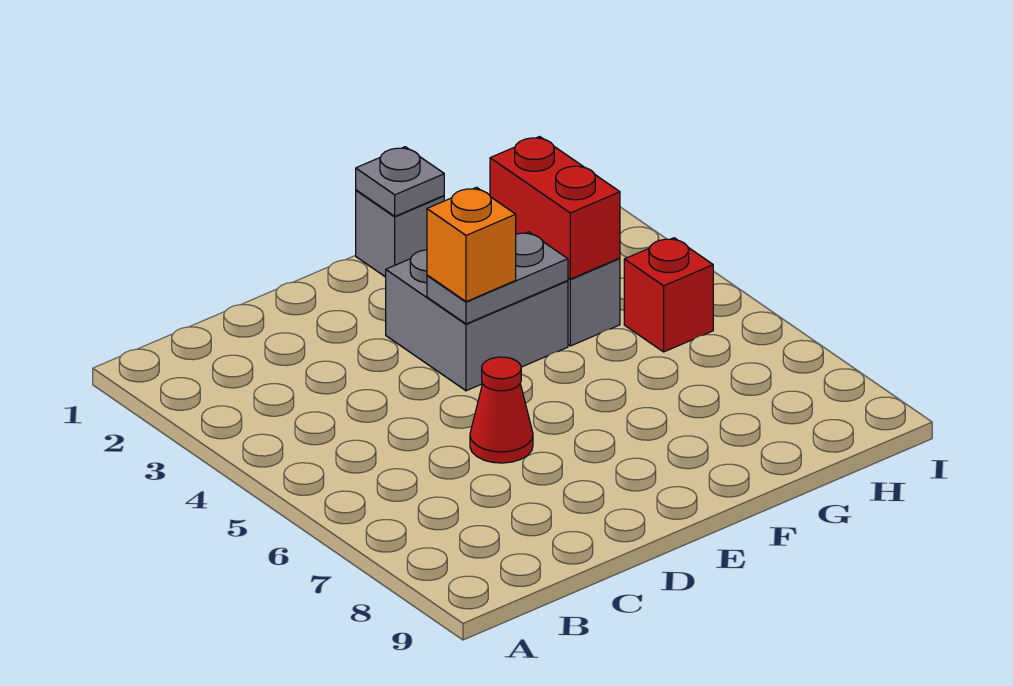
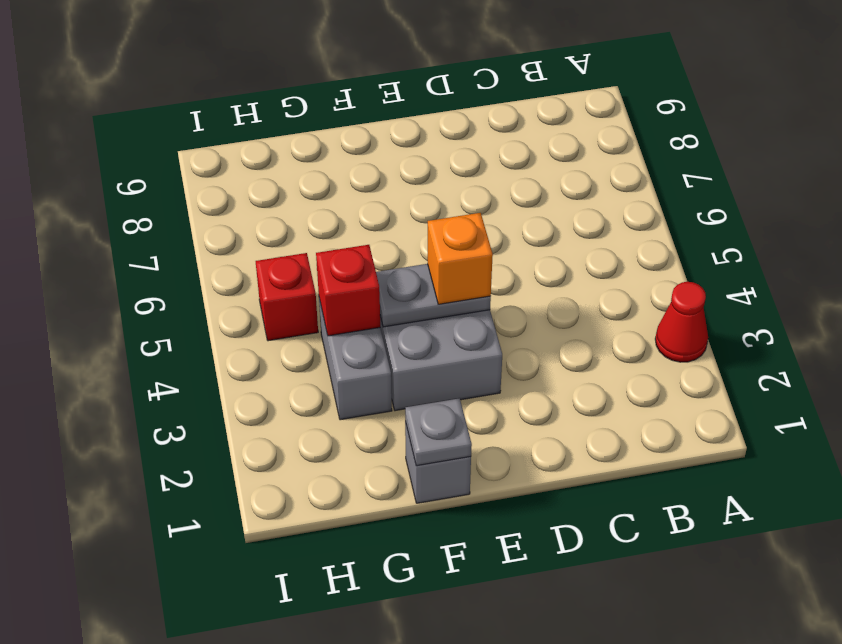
red 1x1 cone [470,357,533,463] -> red 1x1 cone moved to [655,282,708,362]
red 1x2 brick [490,137,620,279] -> red 1x1 brick [316,245,380,336]

